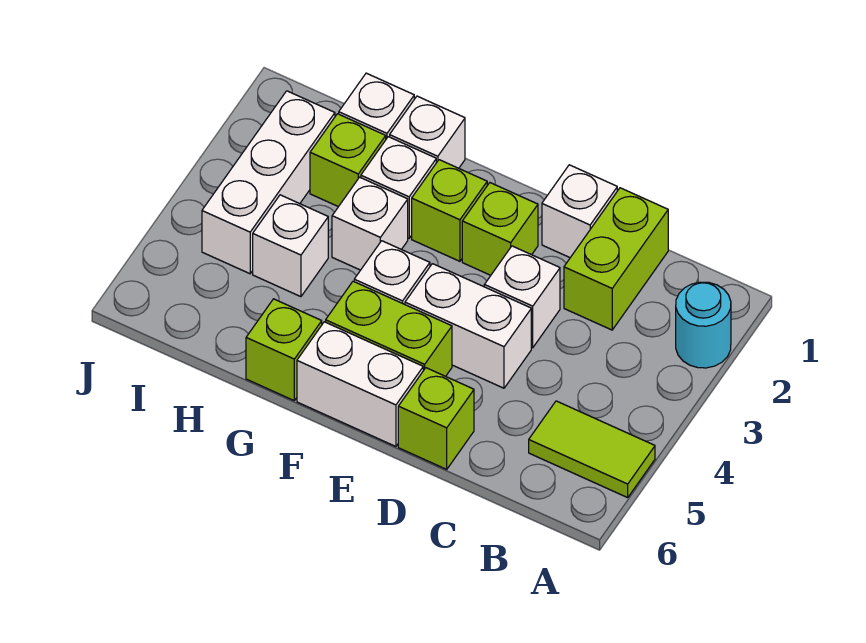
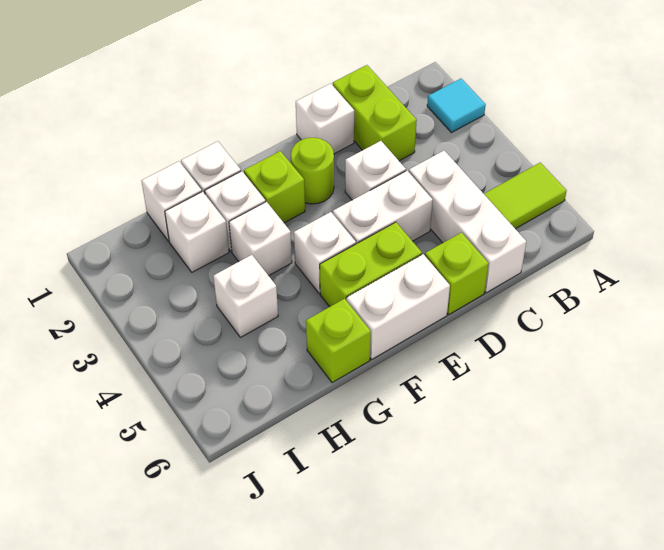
cyan 1x1 round brick [676,282,731,368] -> cyan 1x1 tile [427,79,486,133]
lime 1x1 brick [462,183,538,275] -> lime 1x1 round brick [291,138,334,204]
lime 1x1 brick [310,114,386,207] -> white 1x1 brick [165,192,229,272]
white 1x3 brick [202,91,335,274] -> white 1x3 brick moved to [409,151,526,293]

